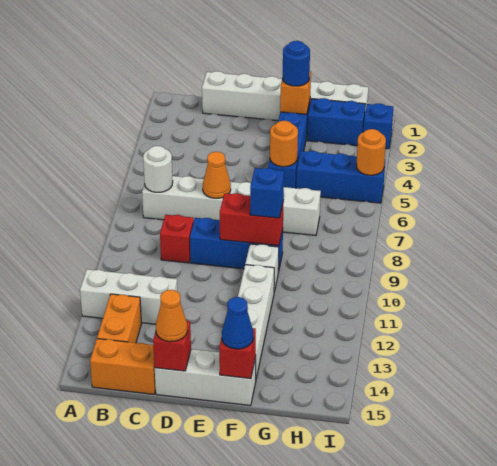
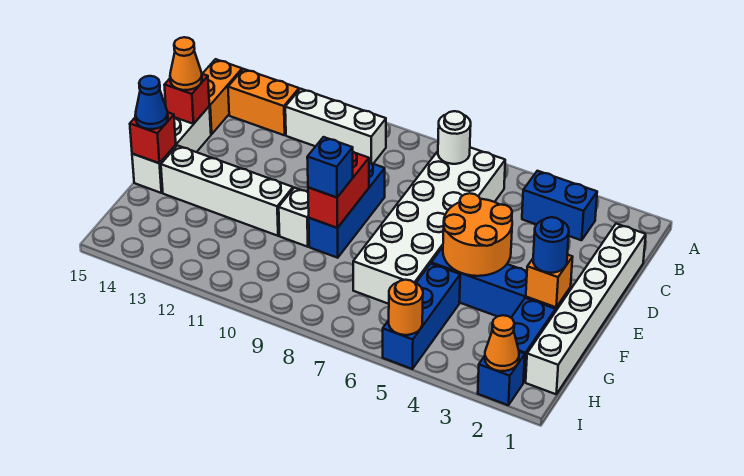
white 1x3 brick [80,269,177,324] -> white 1x3 brick turned to [285,89,386,164]
none -> blue 1x2 brick [522,171,597,240]
white 1x6 brick [142,176,321,236] -> white 2x6 brick [353,148,505,304]
red 1x1 brick [160,215,194,263] -> none
orange 1x1 cone [203,152,231,198] -> orange 1x1 cone moved to [485,315,519,371]
orange 1x1 round brick [270,121,298,167] -> orange 2x2 round brick [443,193,512,276]

